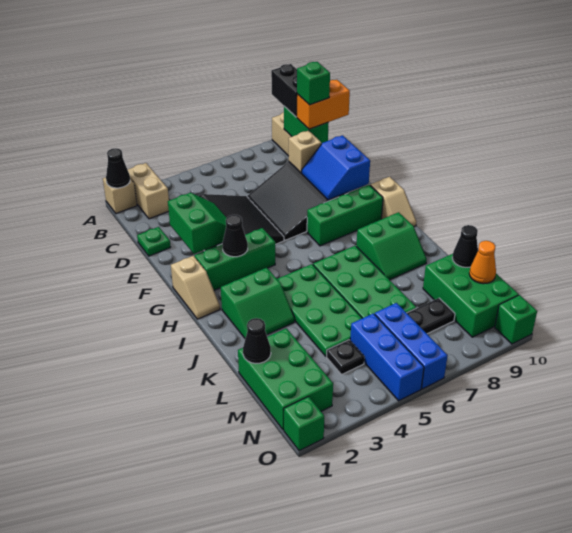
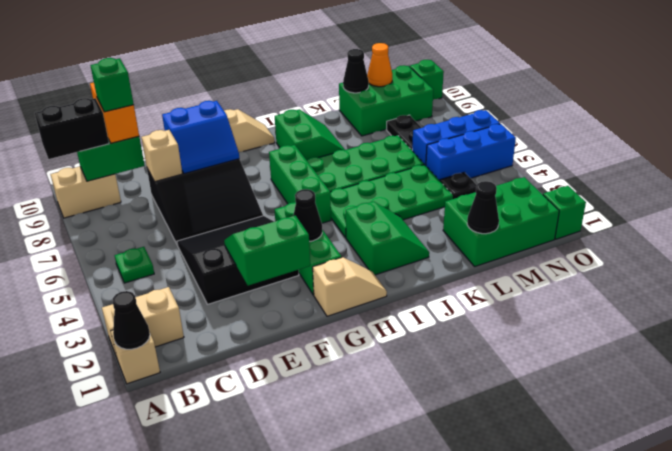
green 1x1 plate [137,227,171,256] -> green 1x1 plate moved to [115,247,154,283]
green 1x3 brick [307,185,383,246] -> green 1x3 brick moved to [269,145,331,223]

